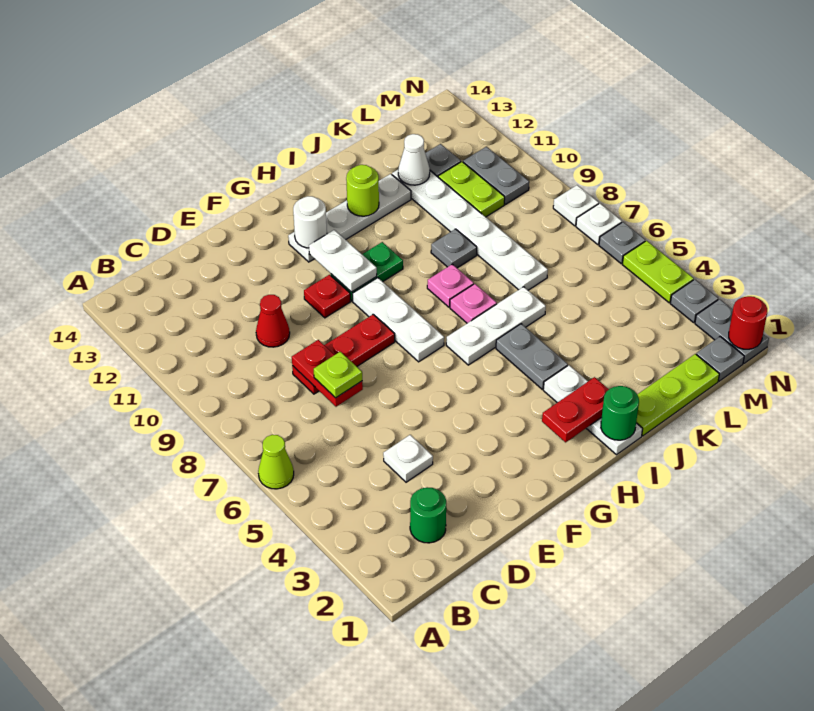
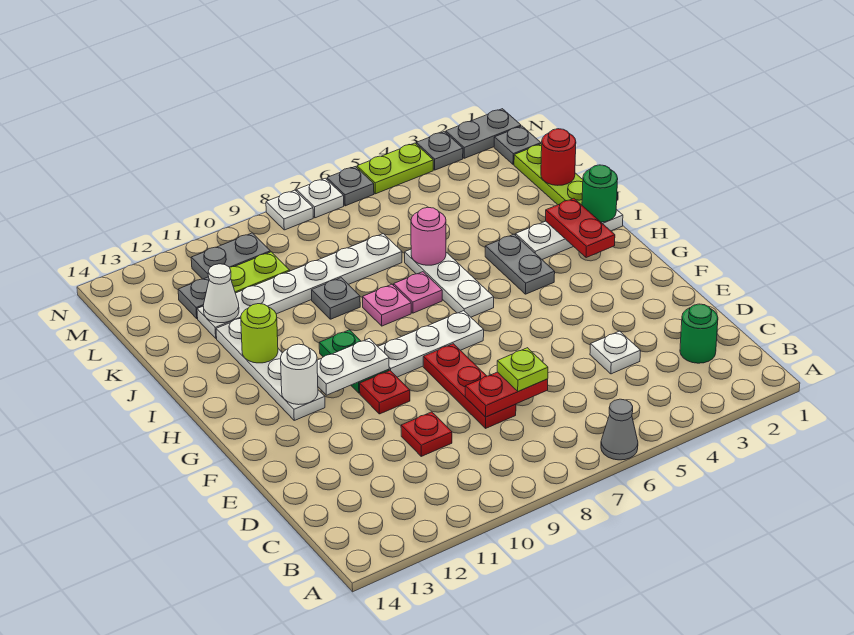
lime 1x1 cone [258,435,294,489] -> grey 1x1 cone [601,399,638,460]
red 1x1 cone [256,295,290,347] -> red 1x1 plate [401,412,452,456]
grey 1x2 plate [496,324,568,389] -> grey 1x2 plate turned to [485,234,555,294]
none -> pink 1x1 round brick [411,207,446,265]
red 1x1 round brick [729,296,767,349] -> red 1x1 round brick moved to [541,129,576,185]

